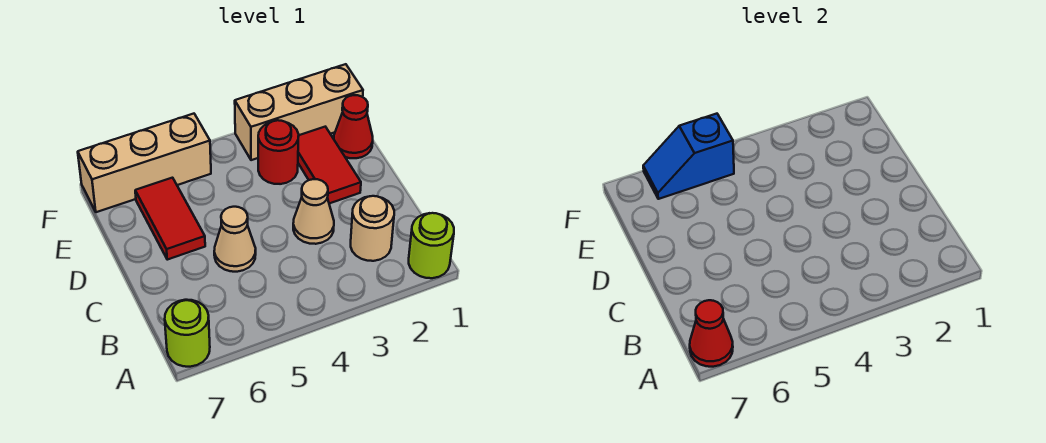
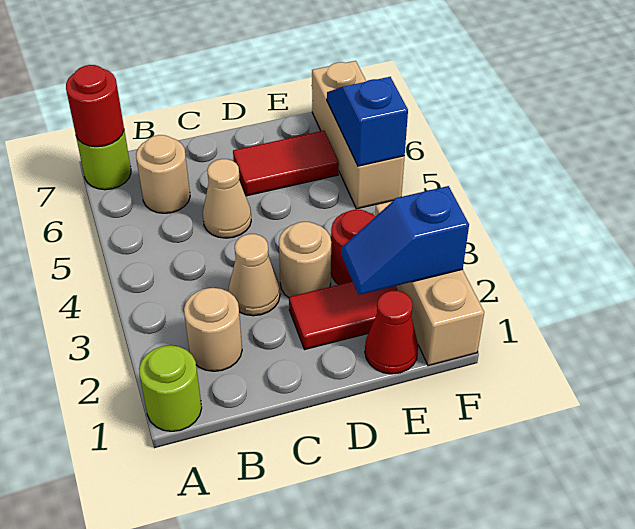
red 1x1 cone [690,300,733,367] -> red 1x1 round brick [66,65,124,147]
none -> tan 1x1 round brick [136,135,190,213]
none -> tan 1x1 round brick [279,222,331,298]
none -> blue 1x2 slope [342,186,469,295]

